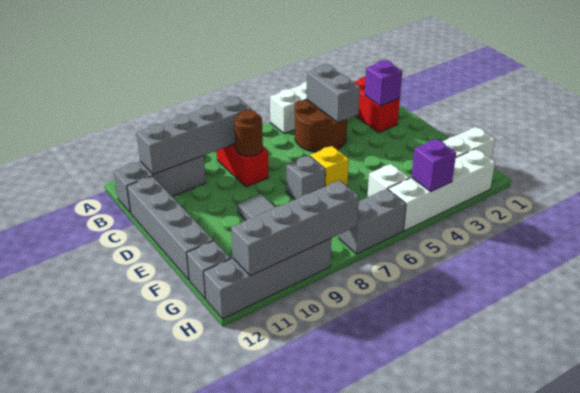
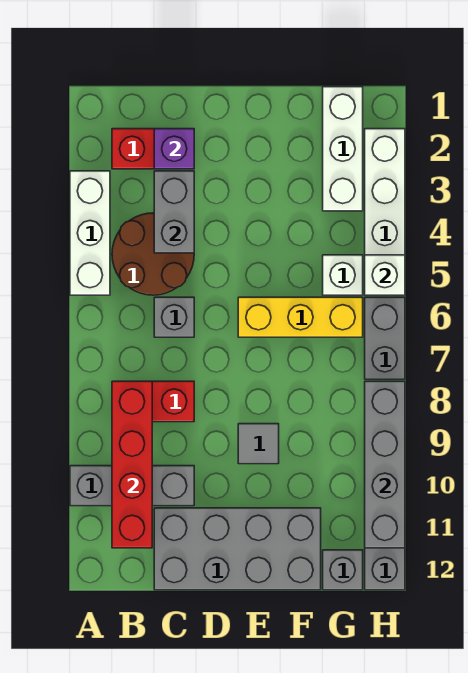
grey 1x2 brick [307,64,360,122] -> grey 1x2 brick turned to [154,171,194,253]
grey 1x4 brick [137,97,252,175] -> red 1x4 brick [112,381,152,548]
grey 1x3 brick [114,156,206,213] -> grey 1x3 brick turned to [70,466,194,506]
brown 1x1 round brick [234,110,263,156] -> none
grey 1x4 brick [127,176,213,280] -> grey 2x4 brick [154,508,321,590]
yellow 1x1 brick [310,146,349,187] -> yellow 1x3 brick [238,297,363,337]
grey 1x1 brick [286,155,325,199] -> grey 1x1 brick moved to [154,297,194,337]
purple 1x1 brick [411,139,456,192] -> none
none -> white 1x1 brick [365,255,405,295]

